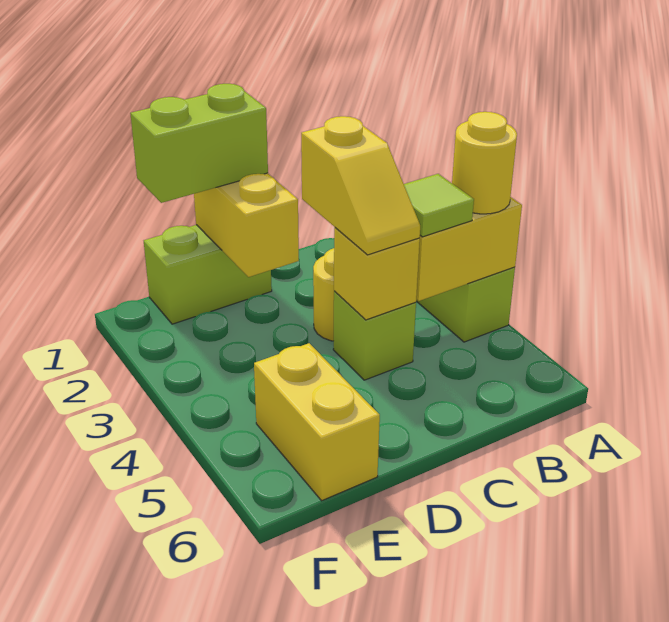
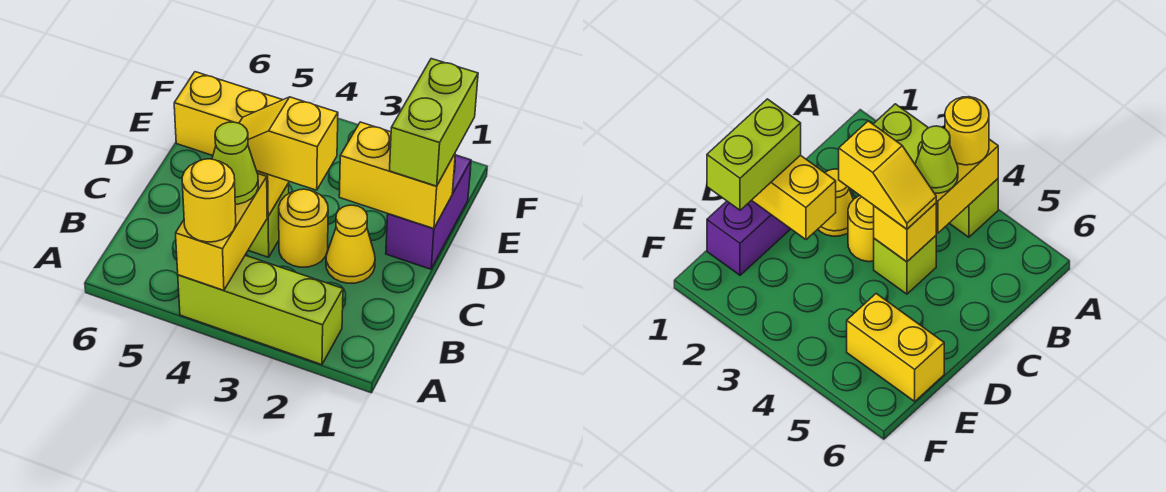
lime 1x1 tile [404,174,474,237] -> lime 1x1 cone [212,122,258,204]
none -> yellow 1x1 cone [326,205,375,283]
lime 1x2 brick [144,225,272,324] -> purple 1x2 brick [386,155,471,269]

